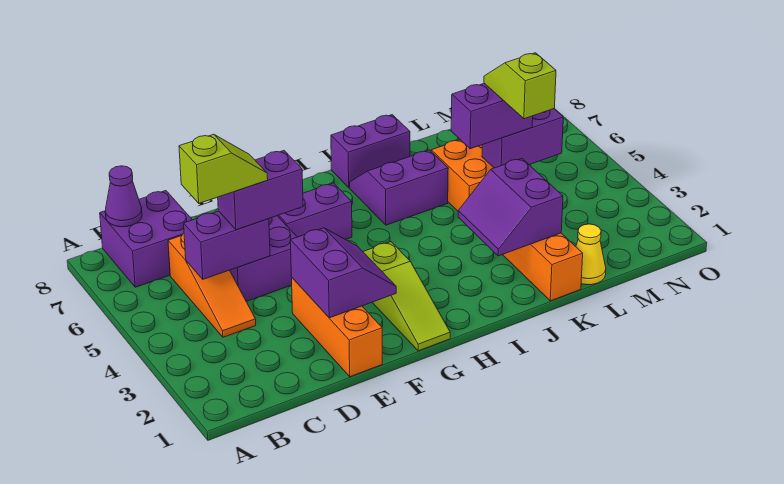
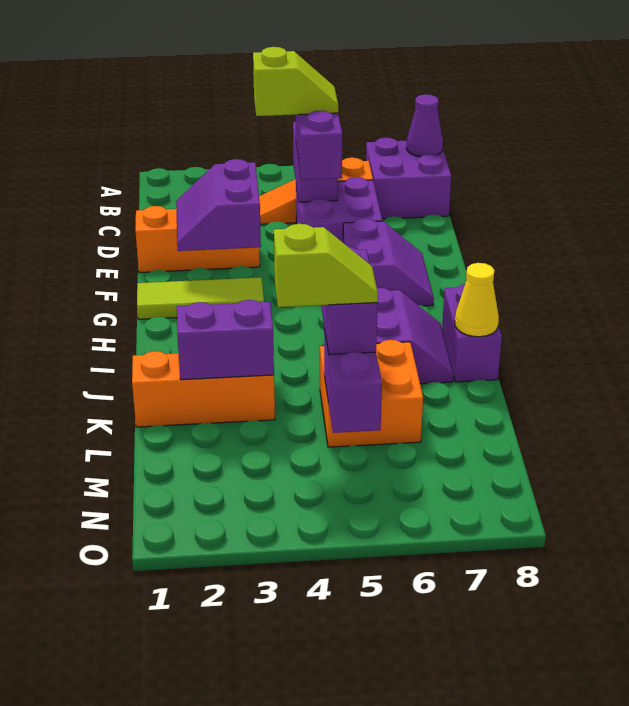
lime 1x2 slope [179,134,268,203] -> lime 1x2 slope turned to [253,47,338,116]
purple 2x2 slope [290,228,396,318] -> purple 2x2 slope turned to [176,159,261,251]
lime 1x3 slope [363,242,450,351] -> lime 1x3 tile [137,277,264,319]
yellow 1x1 cone [576,224,606,285] -> yellow 1x1 cone moved to [455,263,499,337]

